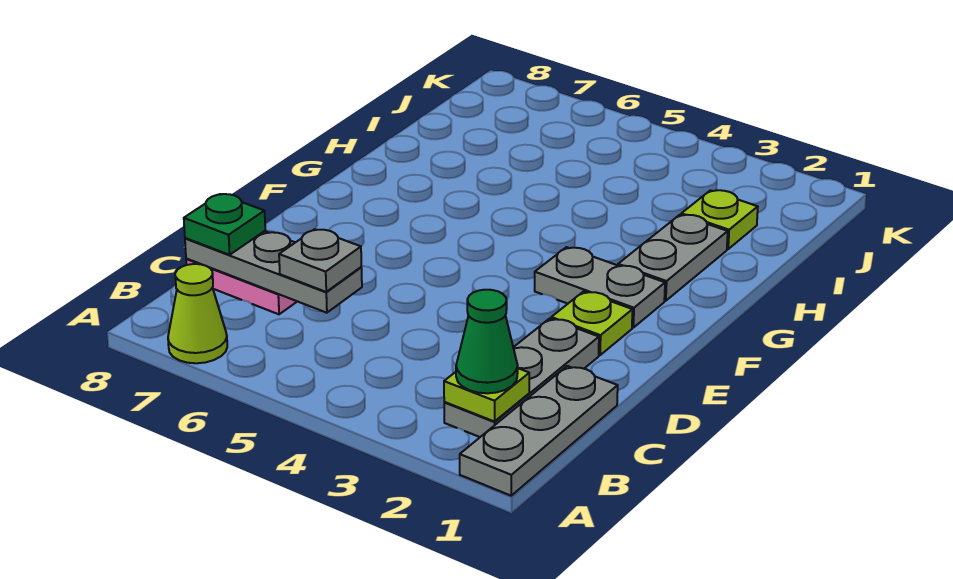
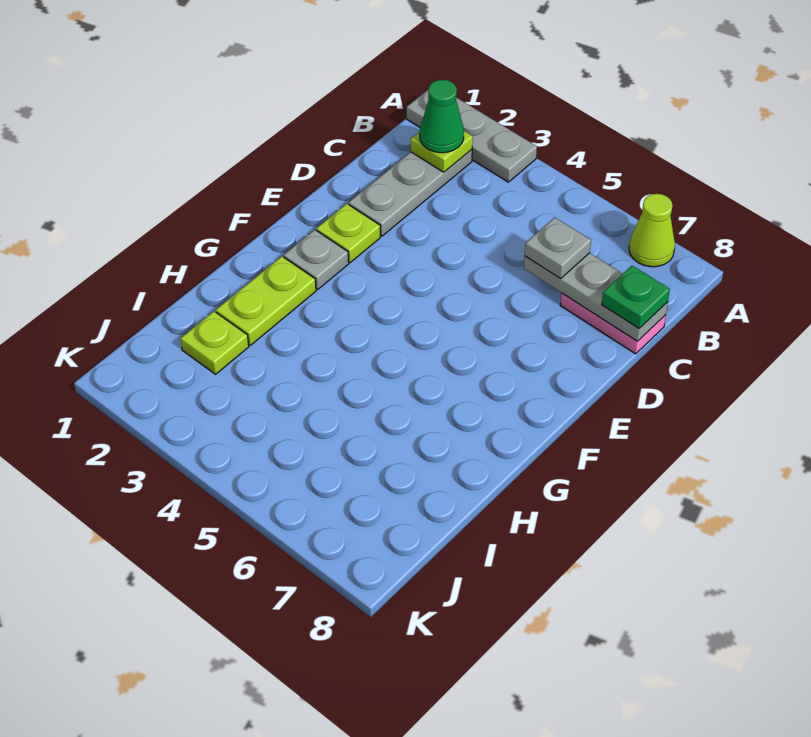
grey 1x3 plate [460,366,618,496] -> grey 1x3 plate turned to [407,90,537,182]
grey 1x2 plate [535,247,665,328] -> grey 1x1 plate [284,230,349,290]
grey 1x2 plate [618,215,728,301] -> lime 1x2 plate [216,256,316,345]

